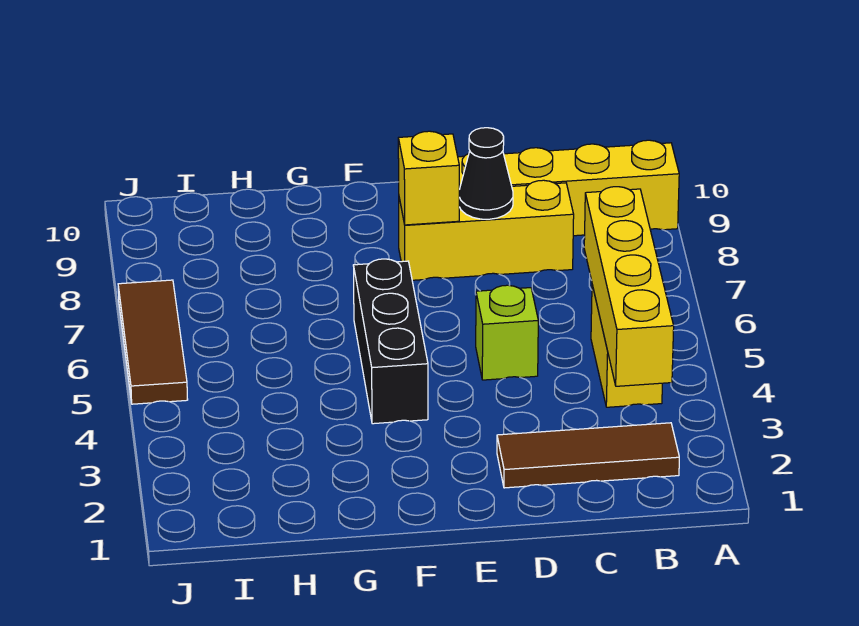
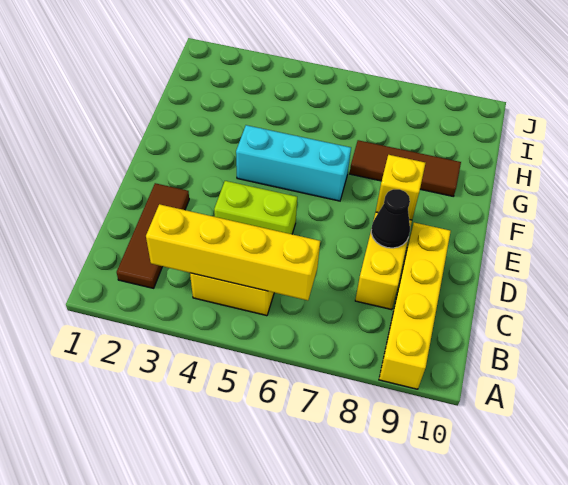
lime 1x1 brick [476,285,538,380] -> lime 1x2 brick [214,181,297,234]
black 1x3 brick [353,259,428,424] -> cyan 1x3 brick [236,125,351,201]
brown 1x3 tile [118,280,188,404] -> brown 1x3 tile moved to [350,140,461,196]

